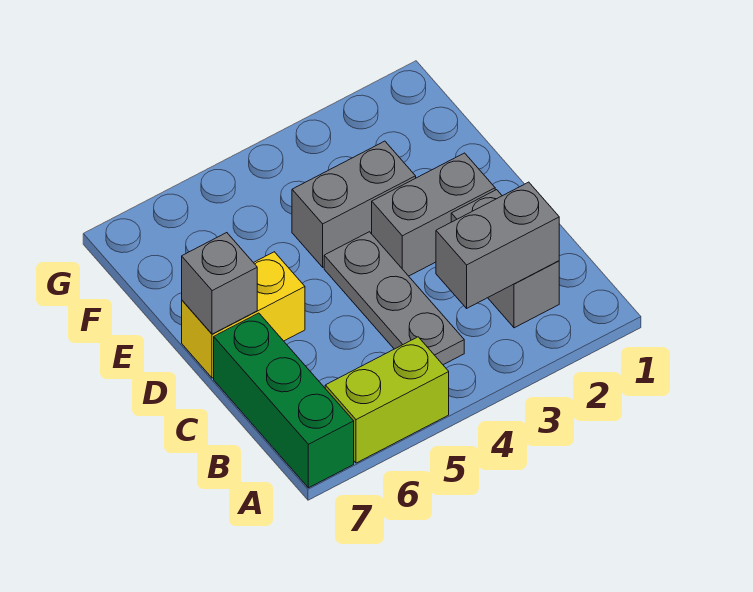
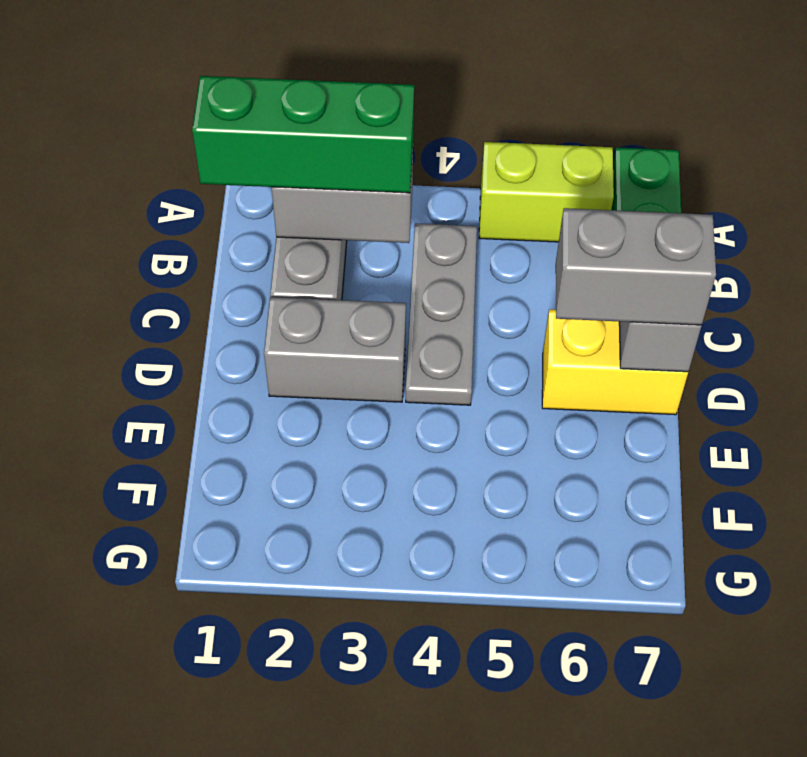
none -> green 1x3 brick [192,76,414,193]
grey 1x2 brick [292,141,416,267] -> grey 1x2 brick moved to [556,208,716,325]

